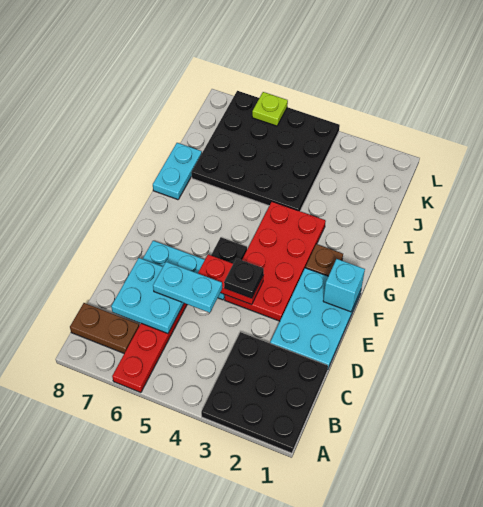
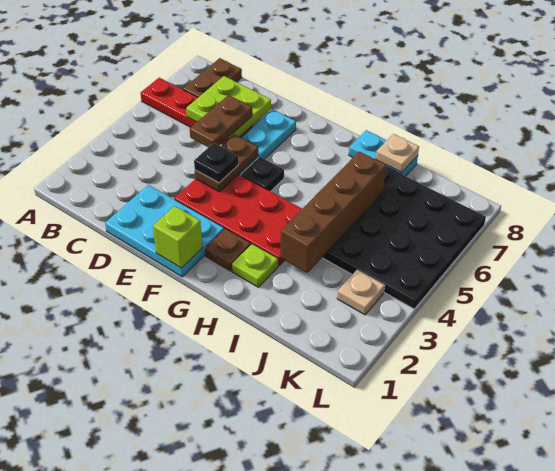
black 3x3 plate [201,332,328,453] -> none
cyan 2x2 plate [111,258,184,333] -> lime 2x2 plate [186,76,271,139]
cyan 1x2 plate [153,262,222,313] -> brown 1x2 plate [190,95,252,147]
red 1x2 plate [198,255,264,305] -> brown 1x2 plate [195,134,258,192]
cyan 1x1 brick [323,259,365,312] -> lime 1x1 brick [153,206,202,268]
none -> brown 1x4 brick [281,151,386,273]
none -> tan 1x1 plate [376,134,419,173]
none -> tan 1x1 plate [337,270,385,315]
lime 1x1 plate [252,92,288,126] -> lime 1x1 plate moved to [232,244,278,287]

